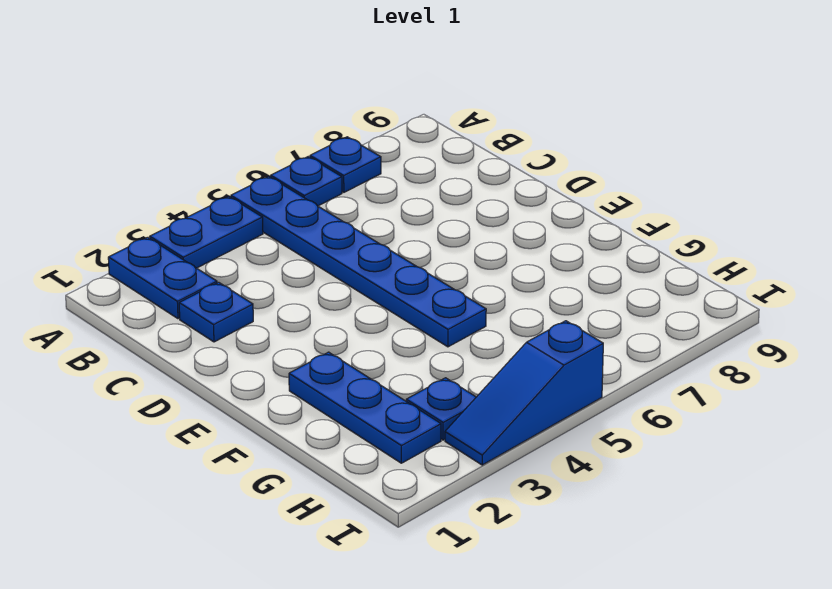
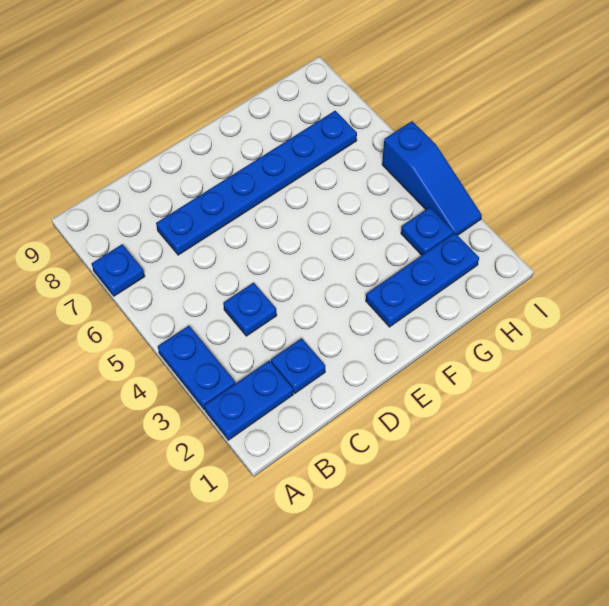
blue 1x6 plate [231,176,486,347] -> blue 1x6 plate moved to [156,111,357,255]
blue 1x1 plate [271,157,342,206] -> blue 1x1 plate moved to [223,283,277,336]

